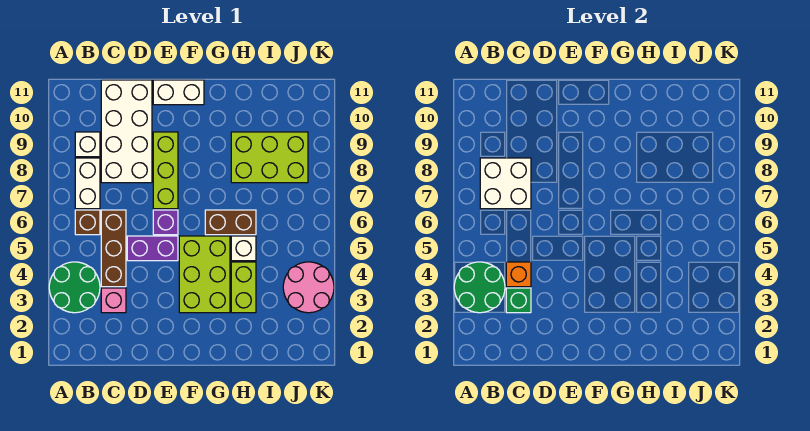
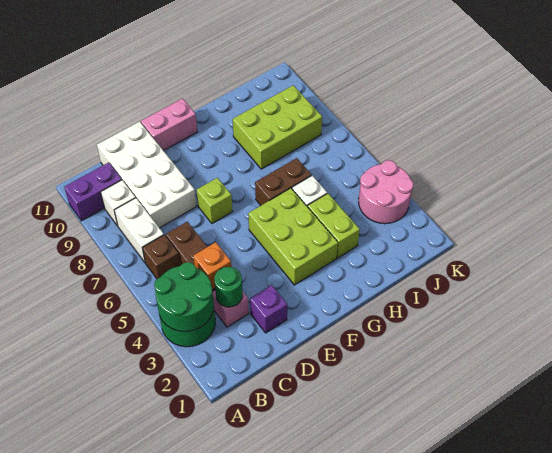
white 2x2 brick [480,158,531,209] -> none
green 1x1 brick [506,288,531,313] -> green 1x1 round brick [214,267,243,307]
purple 1x2 brick [127,236,178,261] -> purple 1x2 brick moved to [64,162,122,221]
purple 1x1 brick [153,210,178,235] -> purple 1x1 brick moved to [250,285,287,333]
lime 1x3 brick [153,132,178,209] -> lime 1x1 brick [196,178,232,224]
white 1x2 brick [153,80,204,105] -> pink 1x2 brick [141,99,197,151]

